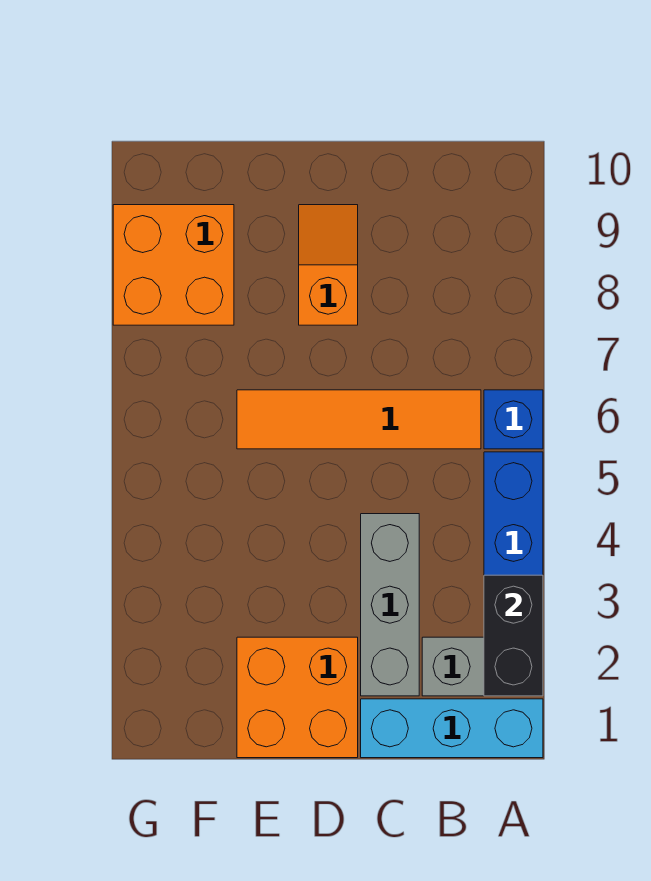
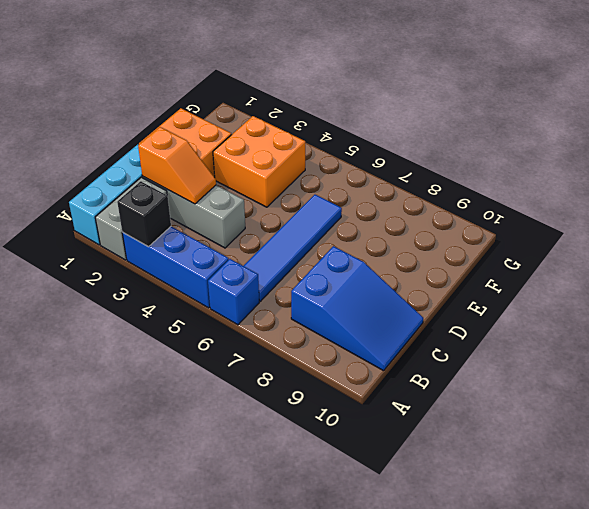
black 1x2 brick [484,575,543,696] -> black 1x1 brick [117,181,171,247]
orange 1x4 tile [237,390,481,449] -> blue 1x4 tile [244,195,342,301]
none -> blue 2x3 slope [291,246,423,371]
orange 1x2 slope [299,205,358,325] -> orange 1x2 slope moved to [138,127,216,204]
orange 2x2 brick [113,205,234,325] -> orange 2x2 brick moved to [213,116,305,207]

